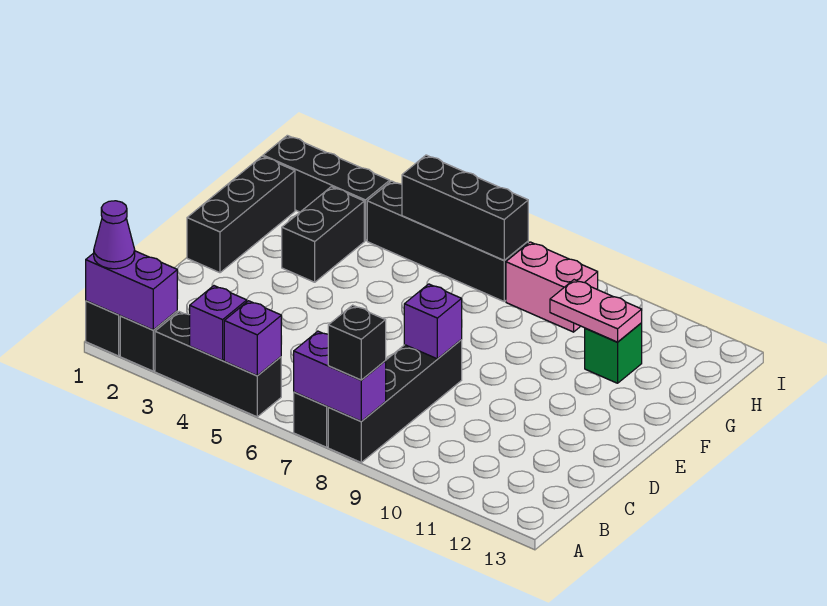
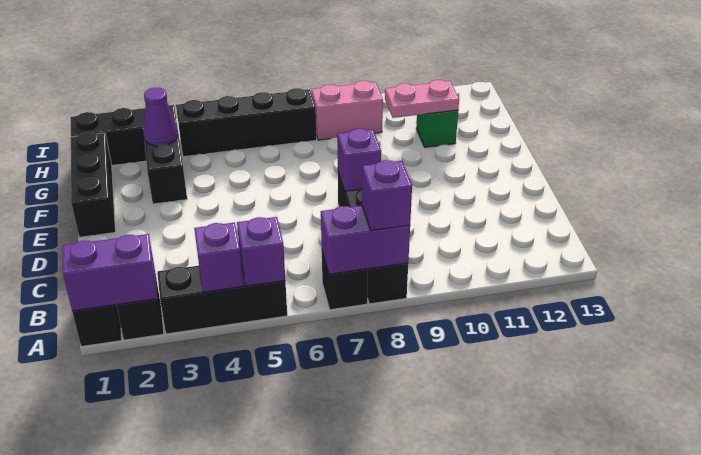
purple 1x1 cone [94,201,135,269] -> purple 1x1 cone moved to [143,88,178,146]
black 1x1 brick [328,305,386,380] -> purple 1x1 brick [362,160,412,231]
black 1x3 brick [402,155,528,260] -> none

